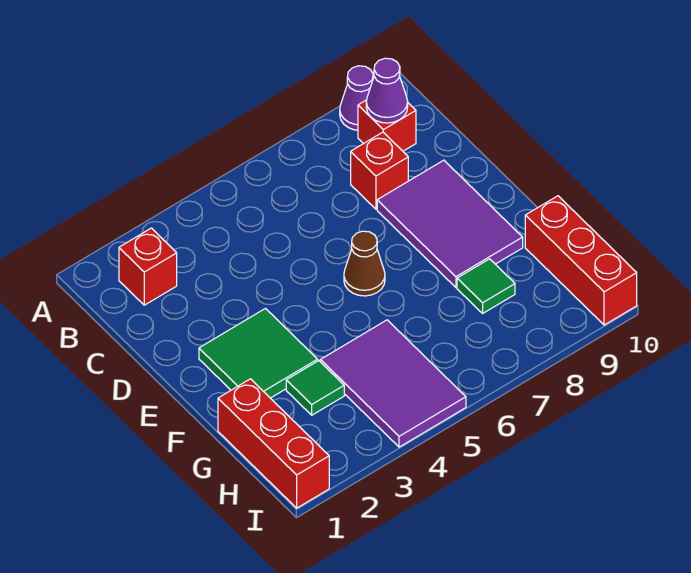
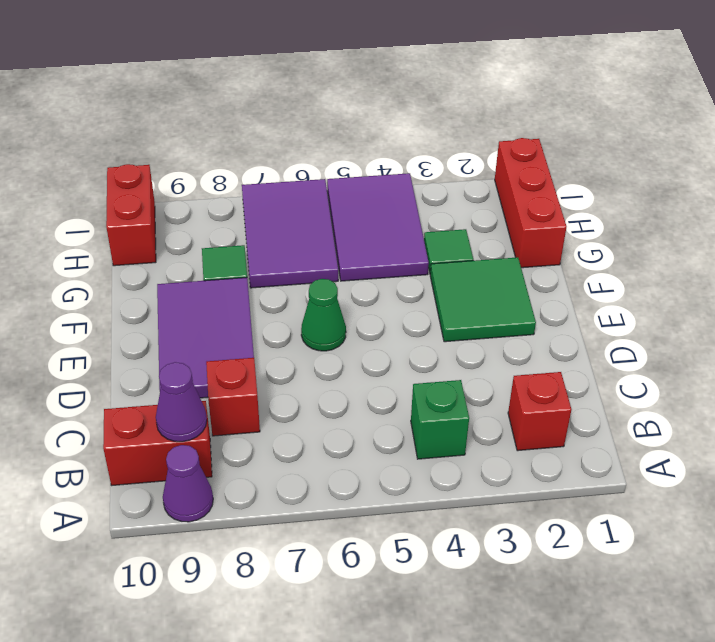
none -> green 1x1 brick [411,380,469,459]
red 1x1 brick [358,100,416,151] -> red 1x2 brick [103,401,212,486]
brown 1x1 cone [344,231,385,296] -> green 1x1 cone [301,279,346,351]
none -> purple 2x3 tile [242,179,338,288]
red 1x3 brick [525,196,637,325] -> red 1x2 brick [106,164,156,266]

